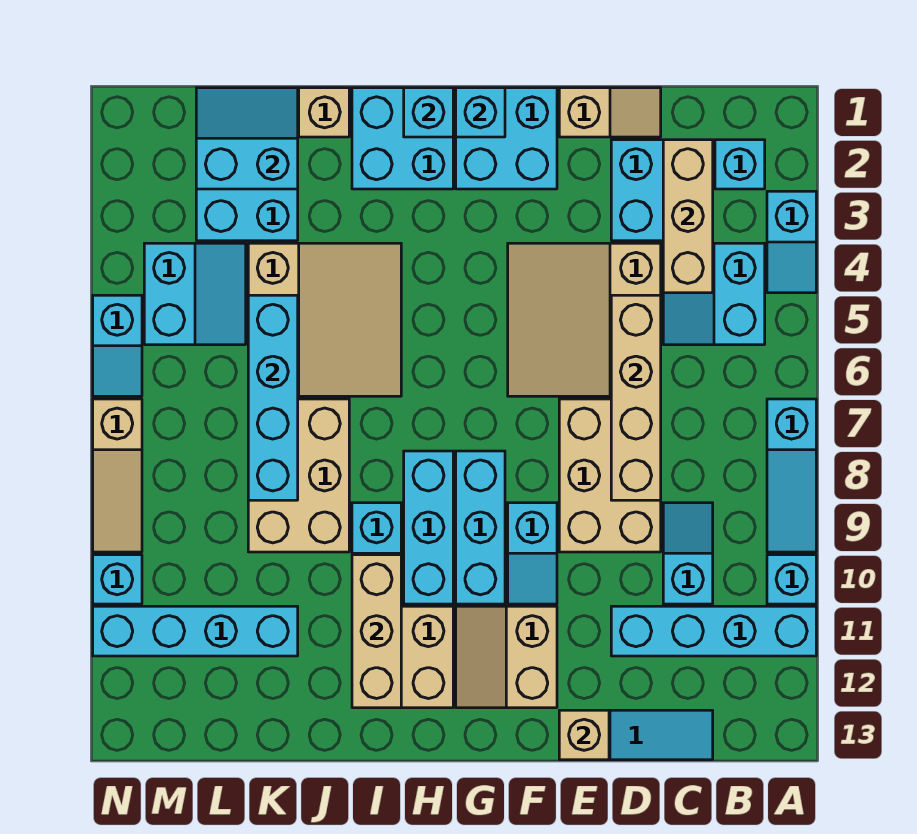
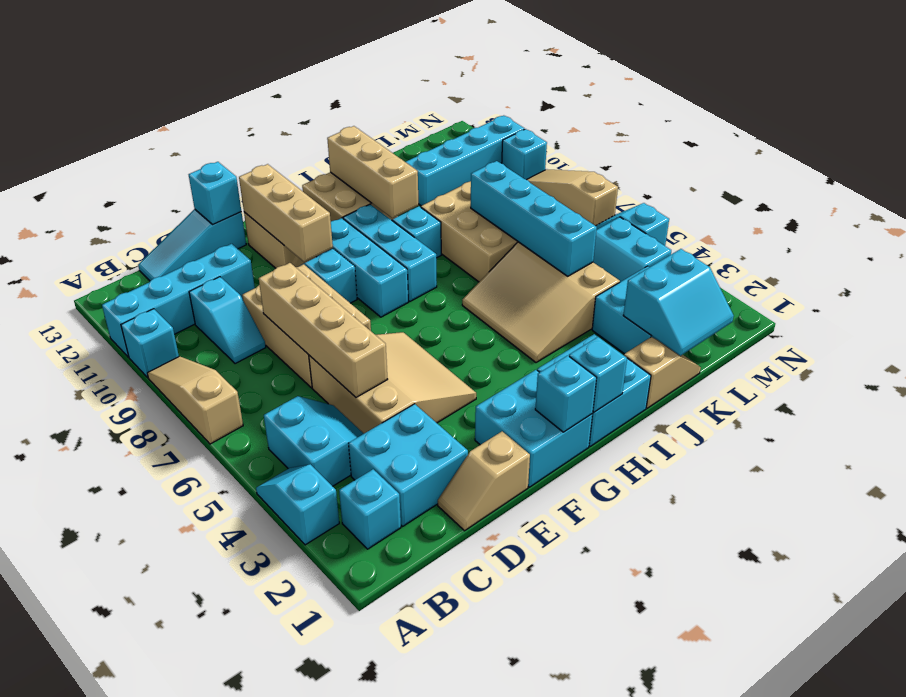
cyan 1x3 slope [767,399,816,552] -> tan 1x3 slope [147,356,243,444]
tan 1x3 brick [663,140,713,293] -> tan 1x3 brick moved to [239,164,333,262]
tan 1x1 brick [559,710,609,760] -> cyan 1x1 brick [189,162,241,224]

